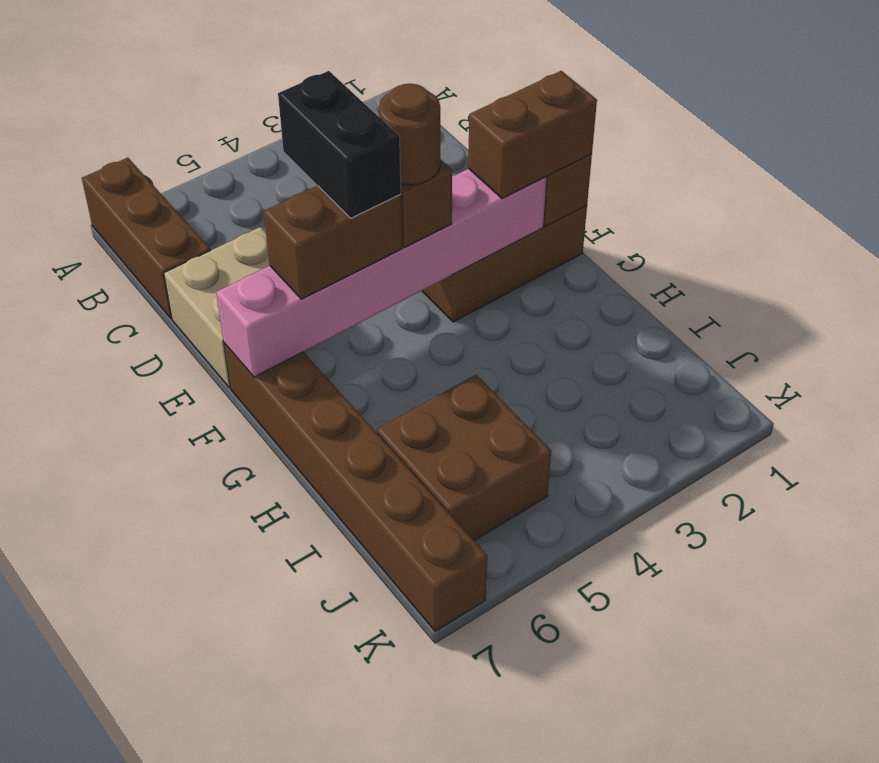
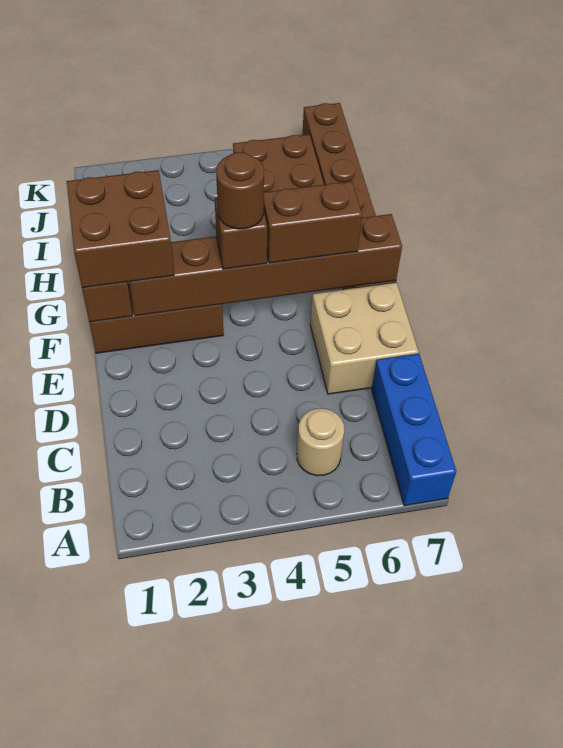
brown 1x3 brick [82,158,210,318] -> blue 1x3 brick [372,354,456,506]
none -> tan 1x1 round brick [297,409,344,476]
black 1x2 brick [278,71,401,218] -> none
brown 1x2 brick [468,71,597,199] -> brown 2x2 brick [67,170,174,288]
pink 1x6 brick [216,169,546,377] -> brown 1x6 brick [130,214,402,316]

